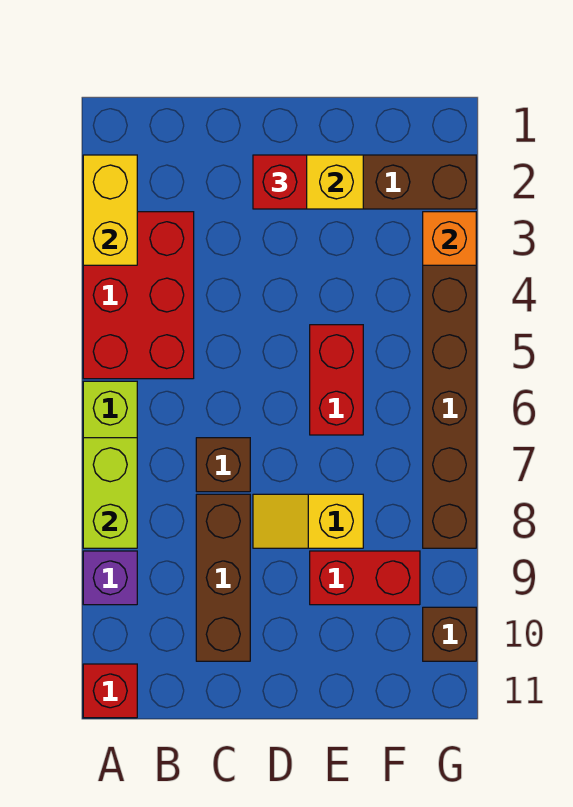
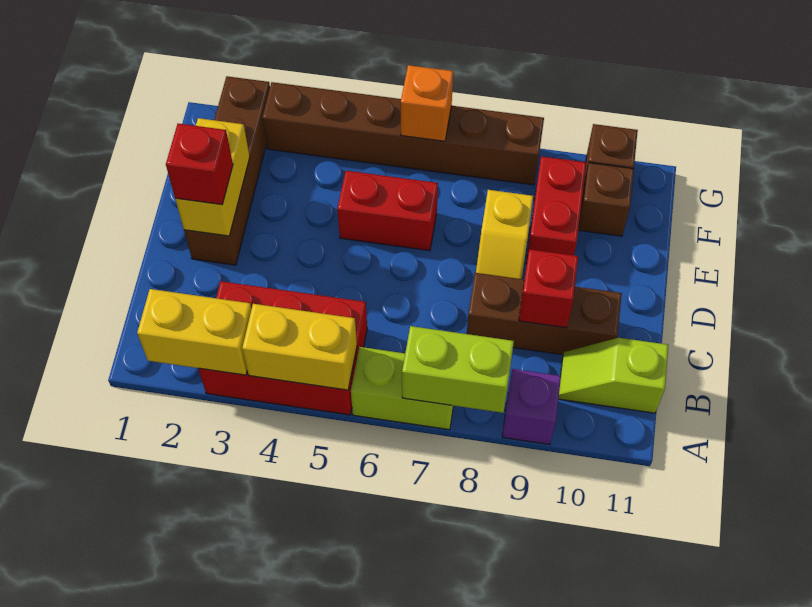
none -> yellow 1x2 brick [242,304,357,390]
red 1x1 brick [83,664,137,718] -> red 1x1 brick moved to [519,249,578,328]
none -> lime 1x2 slope [558,338,668,413]
brown 1x1 brick [196,438,250,492] -> brown 1x1 brick moved to [578,163,634,236]
orange 1x1 brick [423,212,476,265] -> orange 1x1 brick moved to [401,65,453,141]

